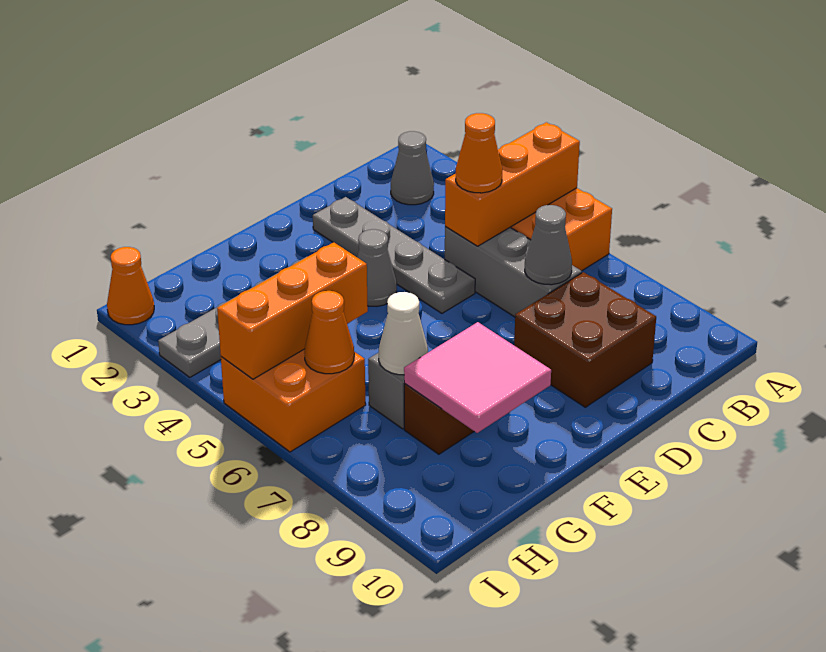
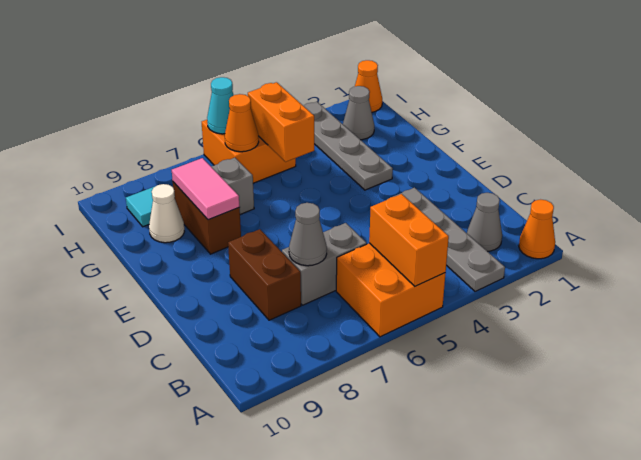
orange 1x3 brick [445,122,580,246] -> orange 1x2 brick [369,194,449,286]
grey 1x3 brick [445,227,582,317] -> grey 1x2 brick [282,223,367,305]
orange 1x1 cone [456,113,502,193] -> orange 1x1 cone moved to [519,200,555,259]
brown 2x2 brick [514,272,656,407] -> brown 1x2 brick [228,229,301,320]
grey 1x4 plate [313,197,475,313] -> grey 1x4 plate turned to [387,188,505,291]
grey 1x1 cone [357,229,397,306] -> grey 1x1 cone moved to [343,86,374,140]
pink 2x2 tile [404,322,551,433] -> pink 1x2 tile [172,158,240,220]
orange 1x3 brick [217,242,368,379] -> orange 1x2 brick [248,82,314,162]
white 1x1 cone [379,292,428,375] -> white 1x1 cone moved to [149,184,184,243]
none -> cyan 1x1 tile [126,187,154,227]
none -> cyan 1x1 cone [207,77,234,134]

